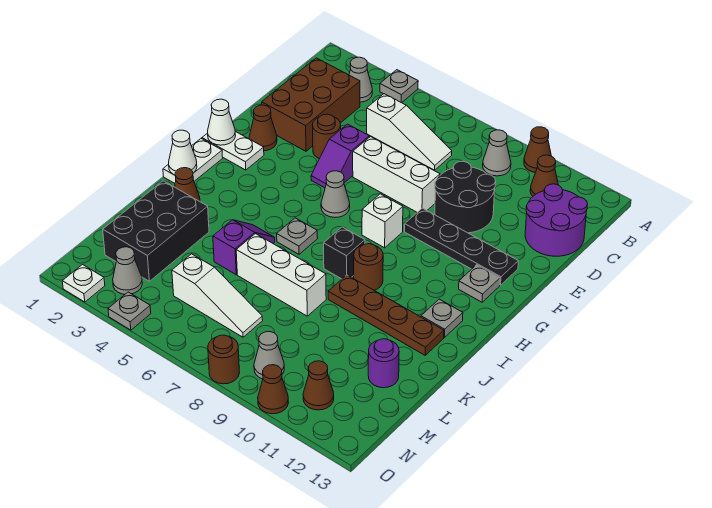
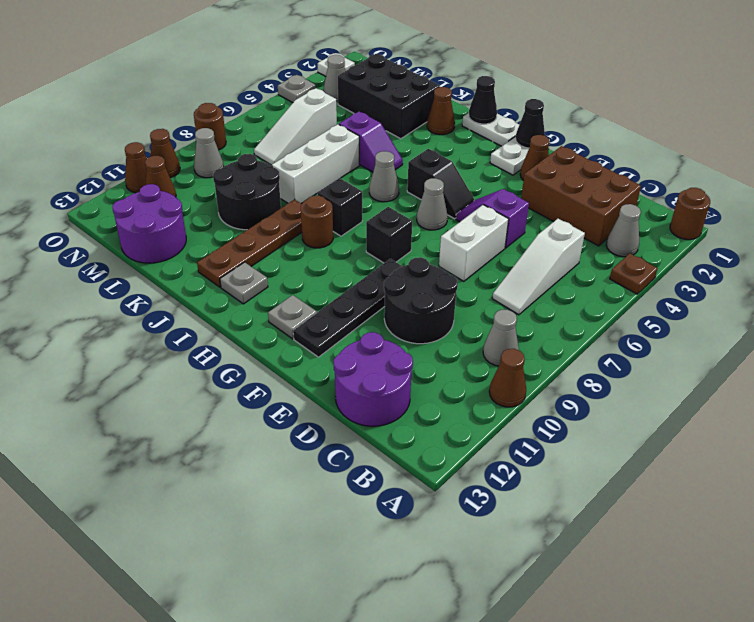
grey 1x1 plate [380,70,418,103] -> brown 1x1 plate [610,253,658,294]
brown 1x1 cone [530,155,558,196] -> brown 1x1 cone moved to [125,142,147,193]
brown 1x1 round brick [312,114,341,159] -> brown 1x1 round brick moved to [670,188,710,240]
white 1x3 brick [353,137,440,212] -> white 1x2 brick [439,205,509,281]
white 1x1 cone [208,99,235,145] -> black 1x1 cone [516,99,545,148]
none -> black 1x2 slope [407,149,474,219]
white 1x1 brick [362,194,403,248] -> black 1x1 brick [366,207,412,263]
white 1x1 cone [169,130,197,175] -> black 1x1 cone [469,76,497,124]
grey 1x1 plate [277,218,318,254] -> grey 1x1 cone [369,151,399,202]
none -> black 2x2 round brick [213,154,281,230]
purple 1x1 round brick [368,339,399,388] -> purple 2x2 round brick [112,184,186,263]

